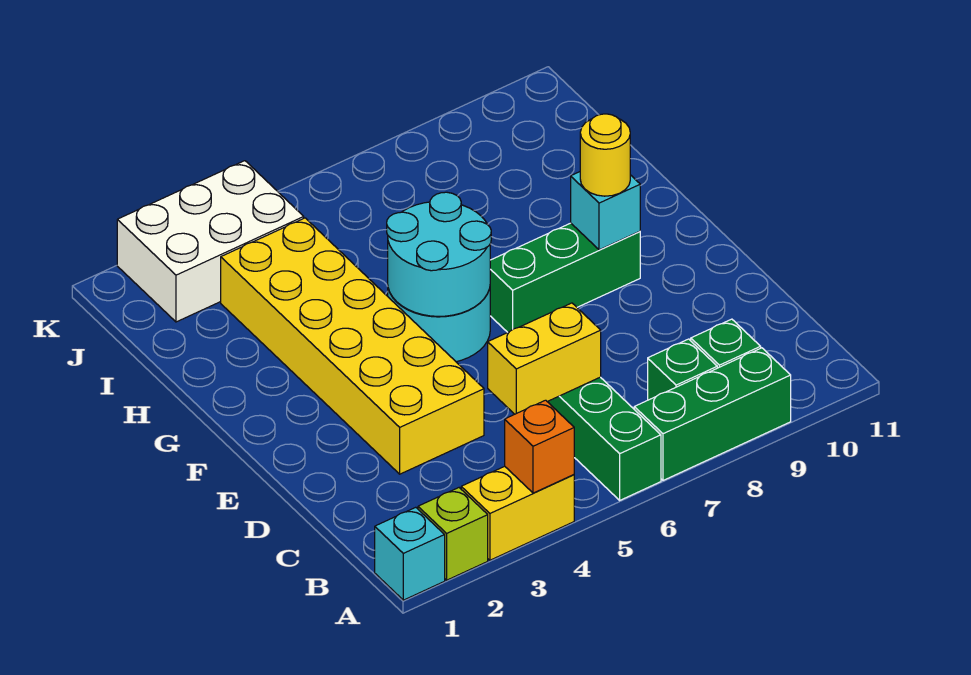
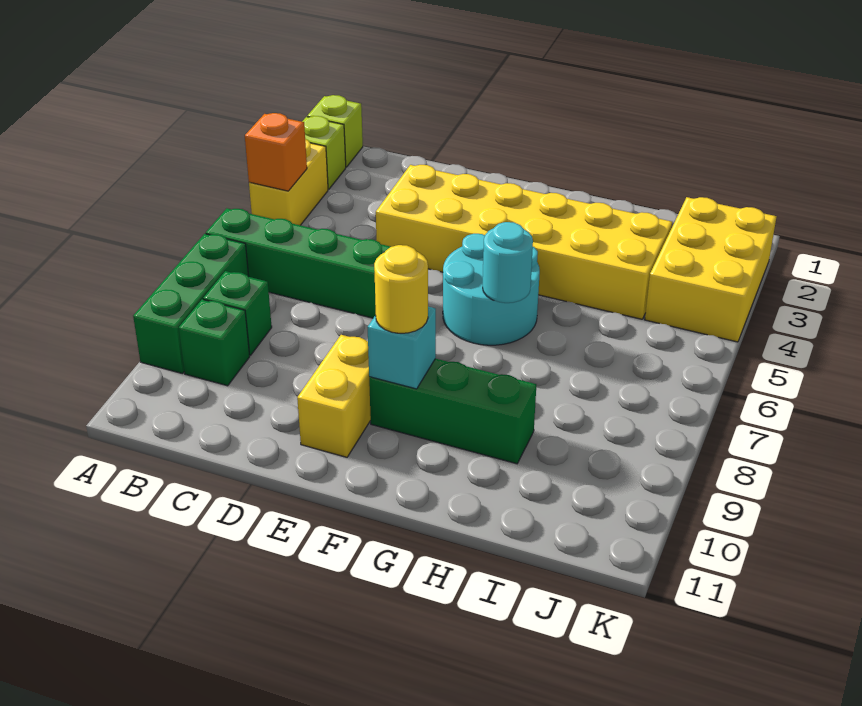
cyan 1x1 brick [375,507,445,600] -> lime 1x1 brick [307,95,363,167]
yellow 1x2 brick [488,303,601,414] -> yellow 1x2 brick moved to [297,335,371,457]
cyan 2x2 round brick [387,192,491,316] -> cyan 1x1 round brick [483,222,533,303]
green 1x3 brick [490,223,640,332] -> green 1x3 brick turned to [369,359,536,464]
white 2x3 brick [117,161,304,322] -> yellow 2x3 brick [645,197,777,342]

